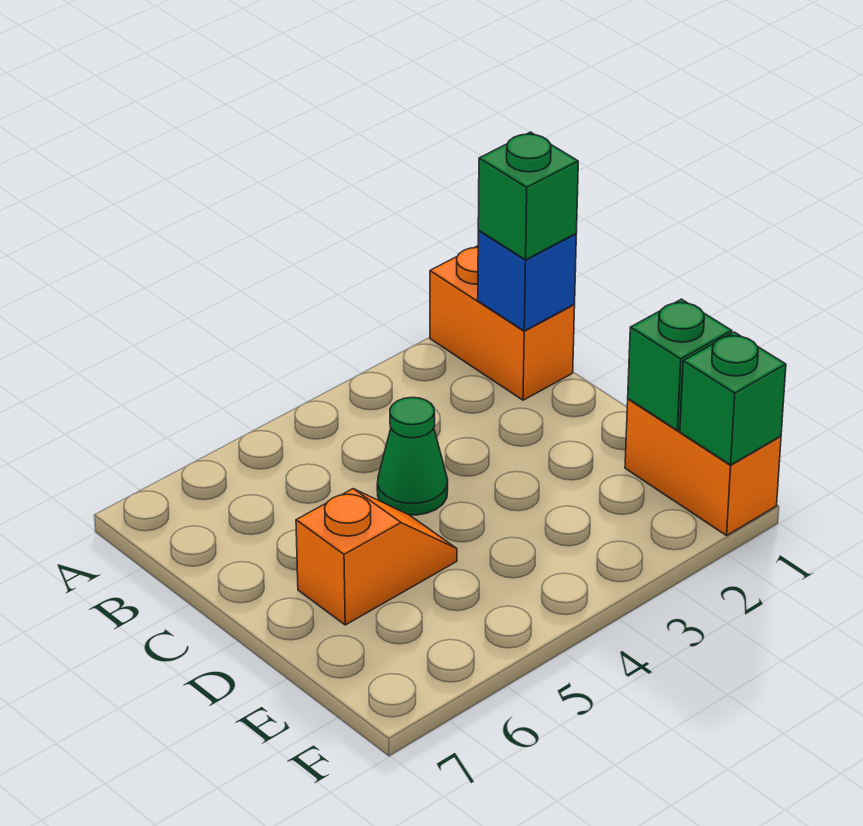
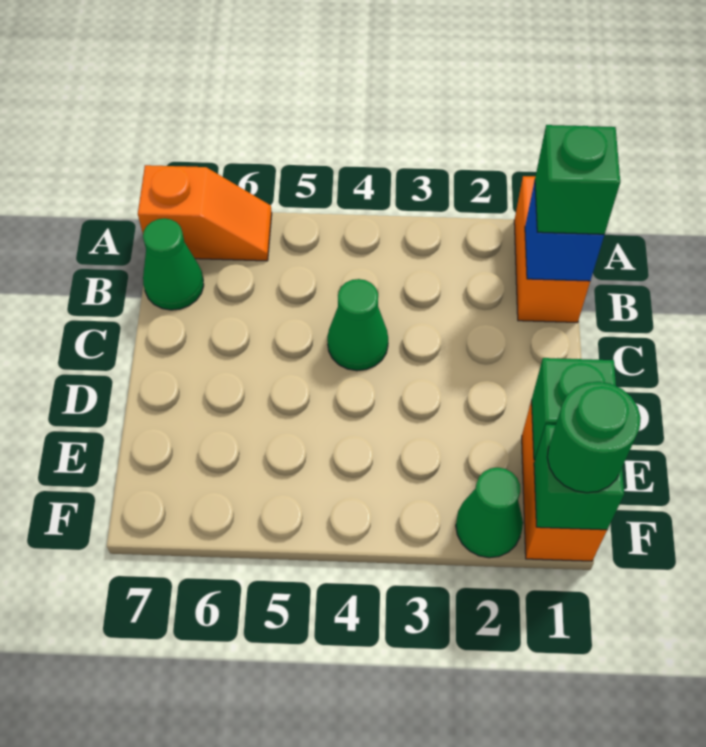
none -> green 1x1 cone [143,218,204,310]
orange 1x2 slope [296,489,457,625] -> orange 1x2 slope moved to [138,165,272,261]
none -> green 1x1 round brick [547,382,641,493]
none -> green 1x1 cone [456,468,523,558]

